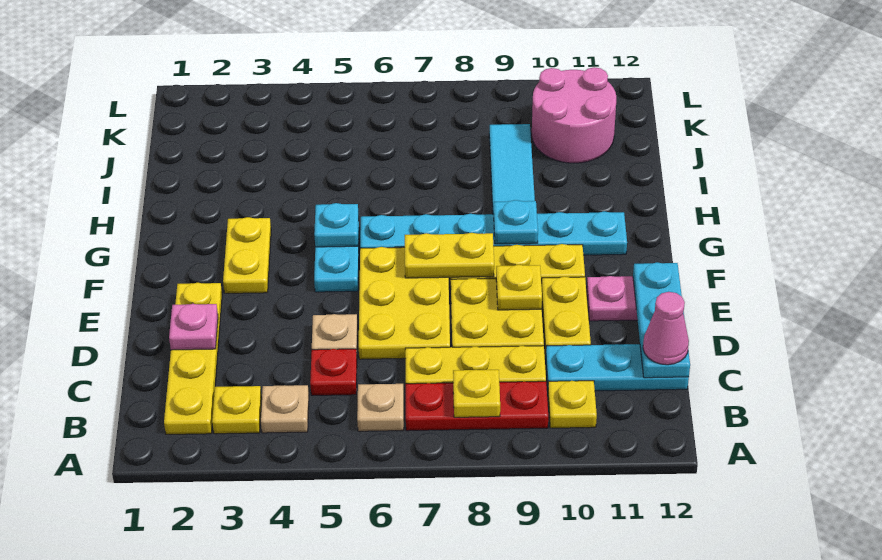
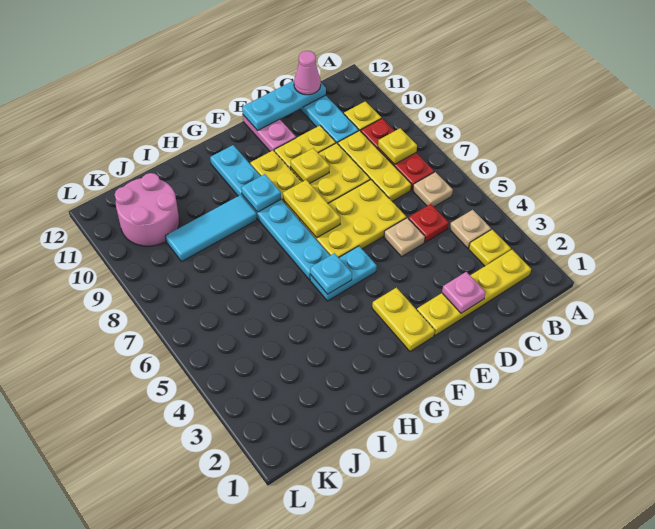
yellow 1x2 plate [223,217,271,293] -> yellow 1x2 plate turned to [372,288,435,352]

